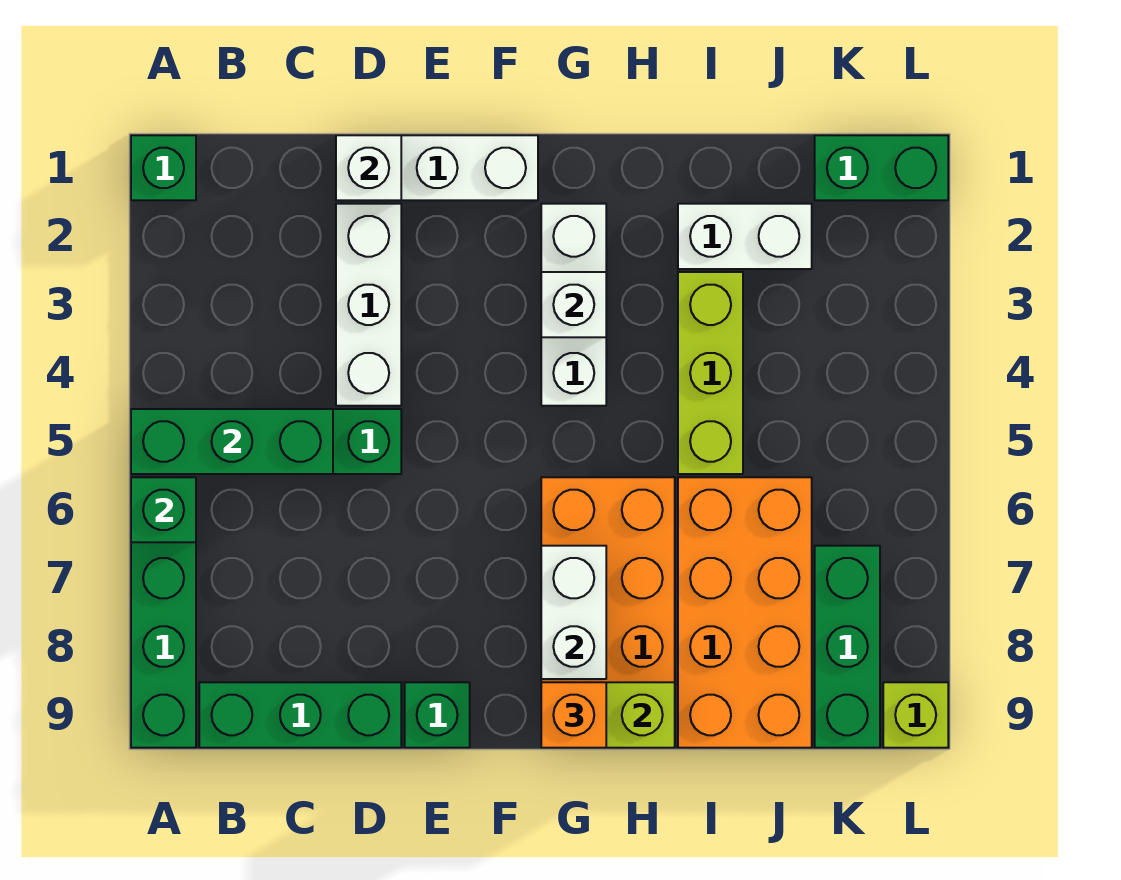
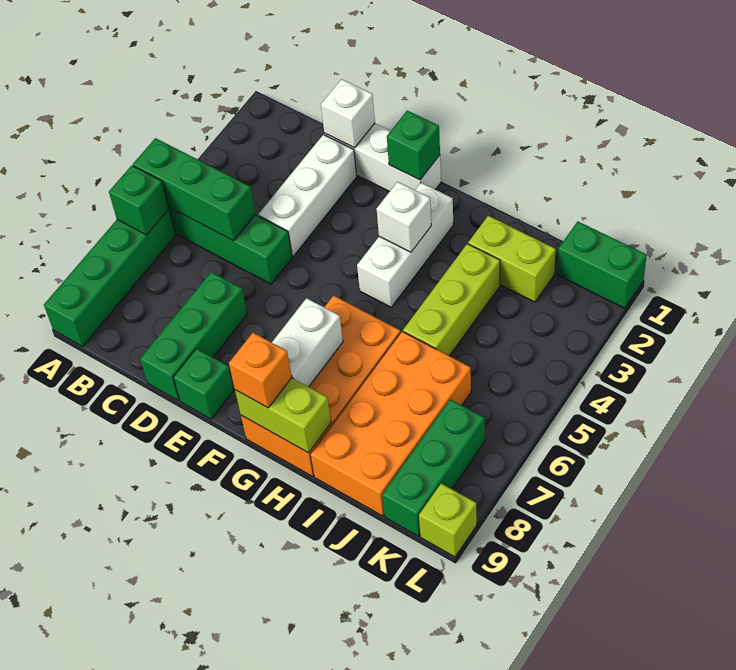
green 1x1 brick [131,135,196,200] -> green 1x1 brick moved to [387,111,440,180]
green 1x3 brick [199,682,401,748] -> green 1x3 brick turned to [140,272,247,400]
white 1x2 brick [678,204,812,269] -> lime 1x2 brick [468,216,556,302]

